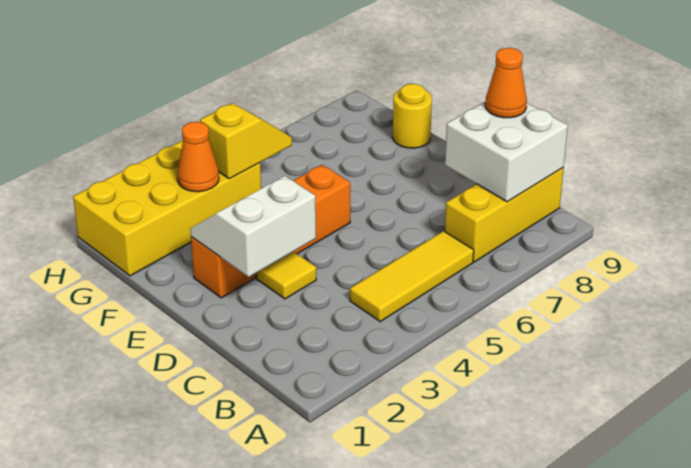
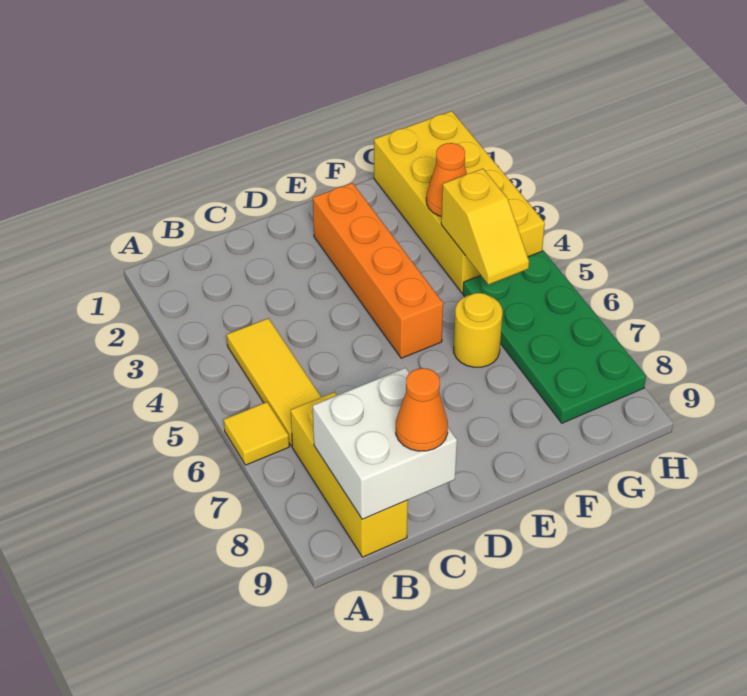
white 2x2 slope [190,176,316,277] -> none
yellow 1x1 tile [256,251,316,299] -> yellow 1x1 tile moved to [224,402,289,465]
yellow 1x1 round brick [393,84,432,148] -> yellow 1x1 round brick moved to [453,293,503,367]
none -> green 2x4 plate [463,251,646,423]

